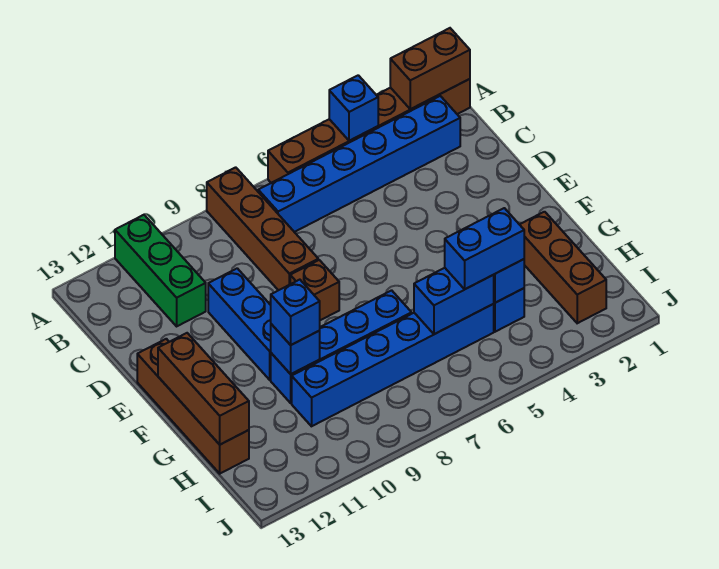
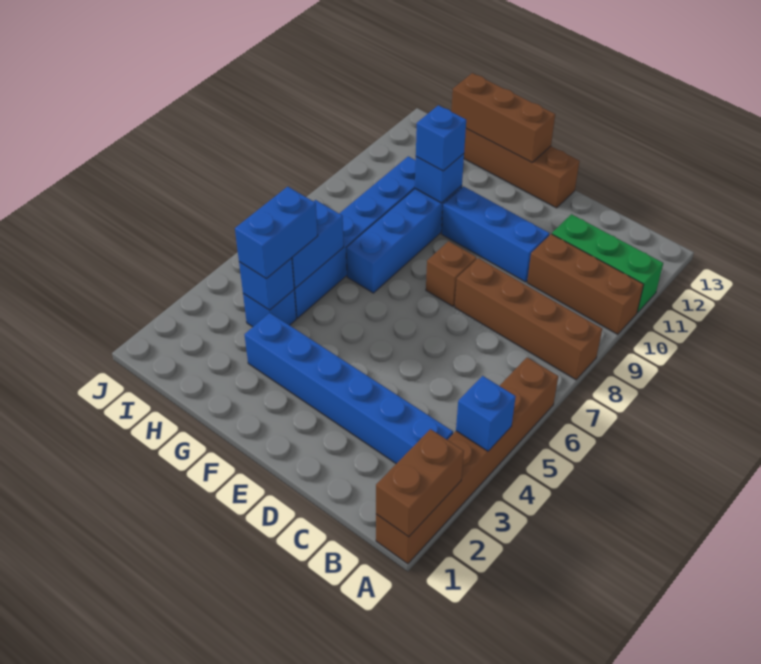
blue 1x6 brick [258,96,460,232] -> blue 1x6 brick turned to [244,313,453,464]
brown 1x3 brick [519,212,606,323] -> brown 1x3 brick moved to [527,234,644,334]

